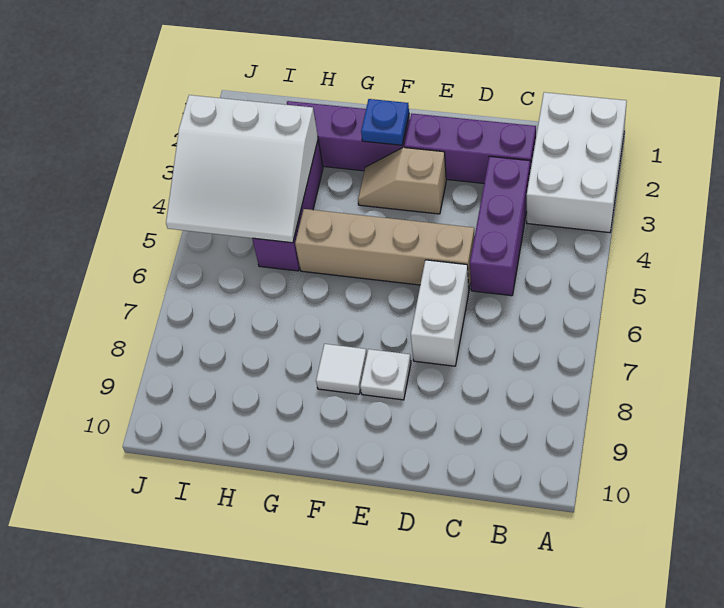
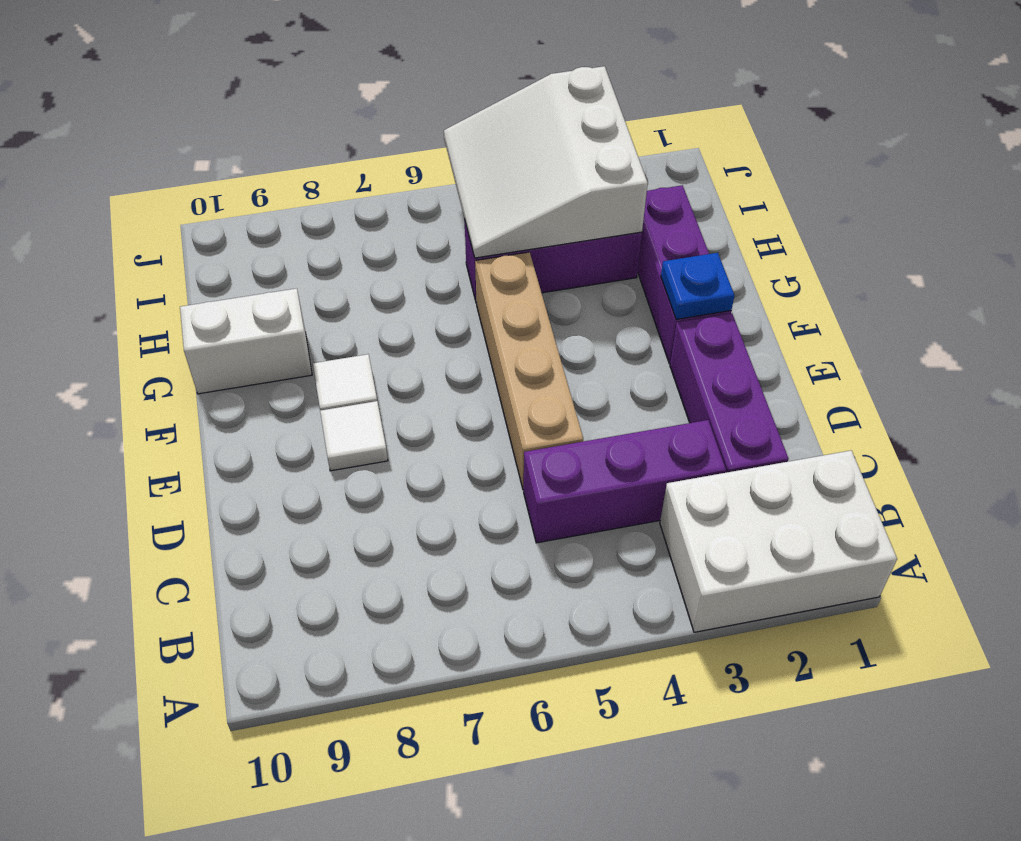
white 1x2 brick [411,260,469,366] -> white 1x2 brick moved to [180,288,312,394]
tan 1x2 slope [358,147,446,214] -> none
white 1x1 plate [360,349,411,400] -> white 1x1 tile [320,401,388,471]

